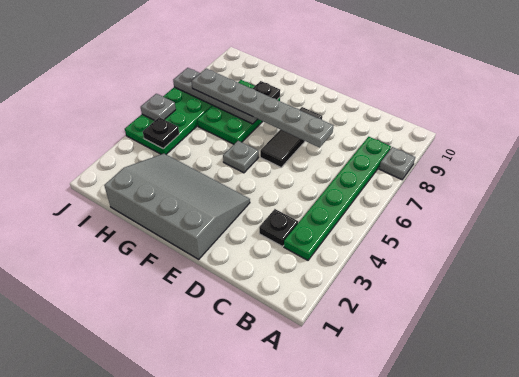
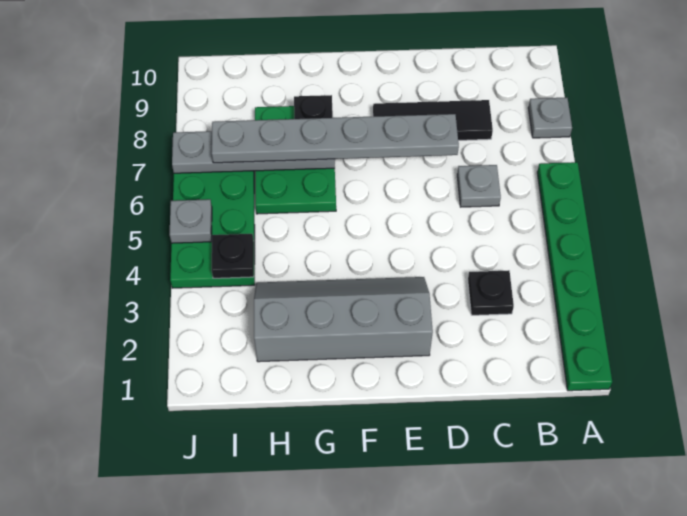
green 1x6 plate [284,137,391,260] -> green 1x6 plate moved to [537,162,612,391]
grey 3x4 slope [104,154,250,259] -> grey 2x4 slope [254,277,433,362]
black 1x3 tile [260,107,322,167] -> black 1x3 tile turned to [373,100,493,140]
grey 1x1 plate [223,141,259,173] -> grey 1x1 plate moved to [457,165,501,207]

